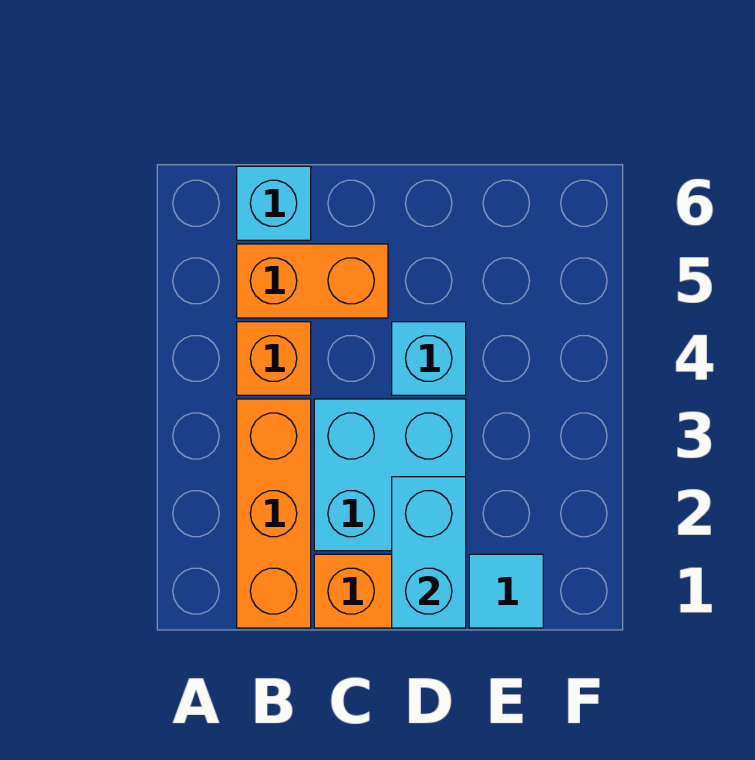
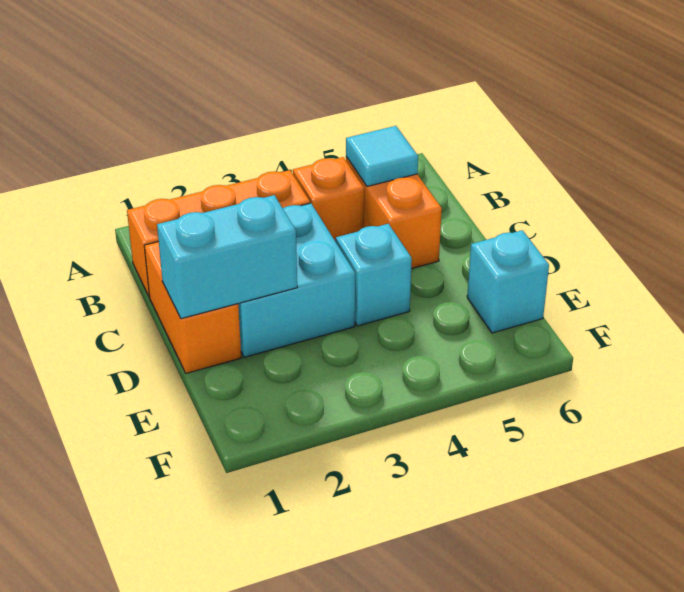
cyan 1x1 brick [237,166,311,240] -> cyan 1x1 brick moved to [467,230,549,333]
cyan 1x1 tile [469,554,543,628] -> cyan 1x1 tile moved to [346,126,418,186]

